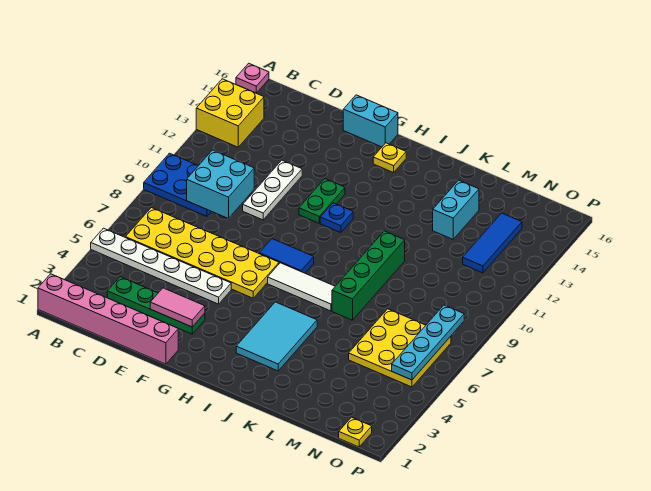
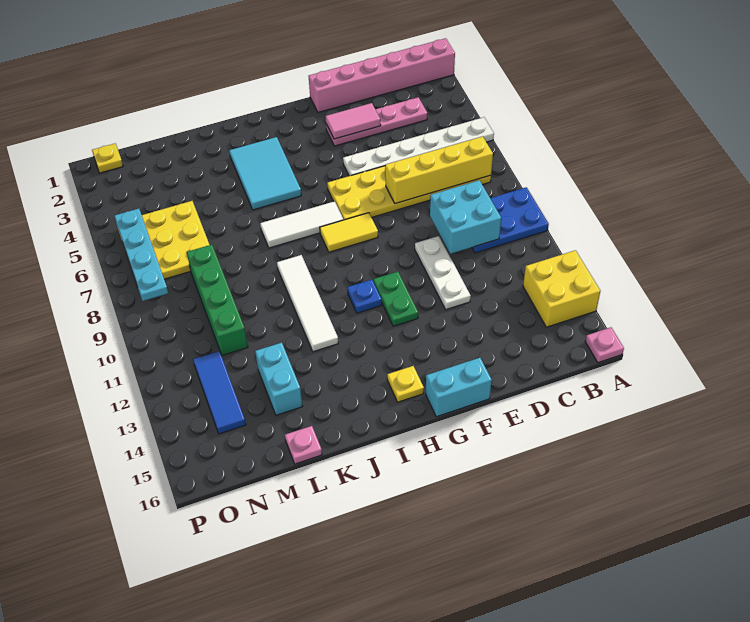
none -> yellow 1x4 brick [385,136,493,204]
green 1x4 plate [107,277,205,334] -> pink 1x4 plate [326,97,427,146]
blue 1x2 tile [259,239,314,273] -> yellow 1x2 tile [320,213,378,252]
none -> white 1x4 tile [277,255,338,352]
green 1x4 brick [332,231,405,320] -> green 1x4 brick moved to [187,245,248,355]
none -> pink 1x1 plate [285,426,322,464]

